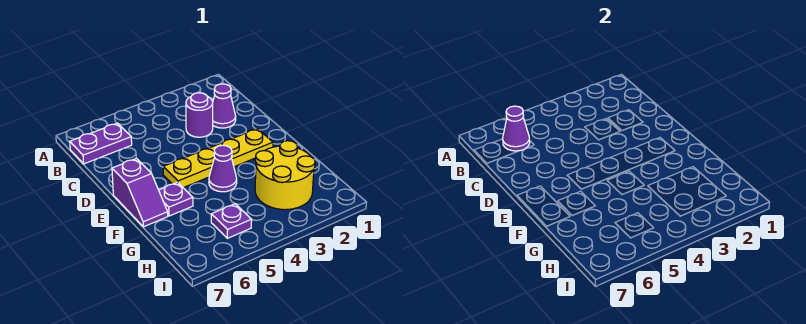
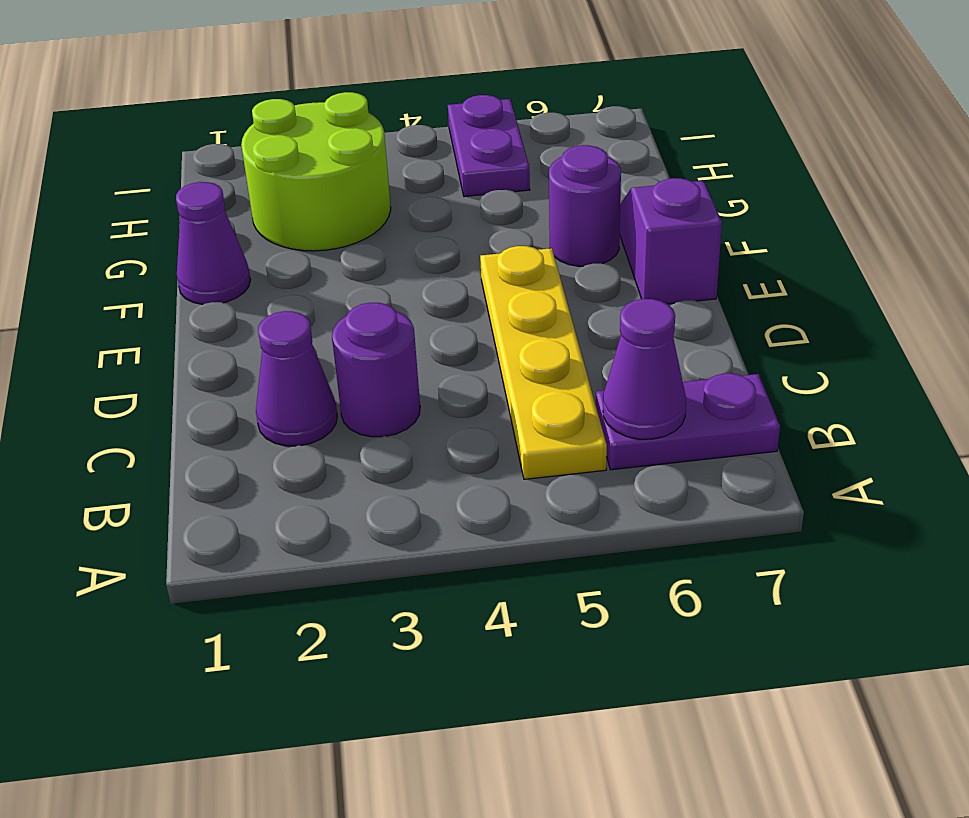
yellow 1x4 plate [163,129,273,188] -> yellow 1x4 plate turned to [480,246,607,479]
purple 1x1 cone [209,145,237,192] -> purple 1x1 cone moved to [176,182,250,304]
purple 1x1 plate [159,182,193,216] -> purple 1x1 round brick [549,145,621,266]
yellow 2x2 round brick [255,141,315,210] -> lime 2x2 round brick [241,92,391,251]
purple 1x1 plate [211,204,252,238] -> purple 1x2 plate [448,95,530,197]

